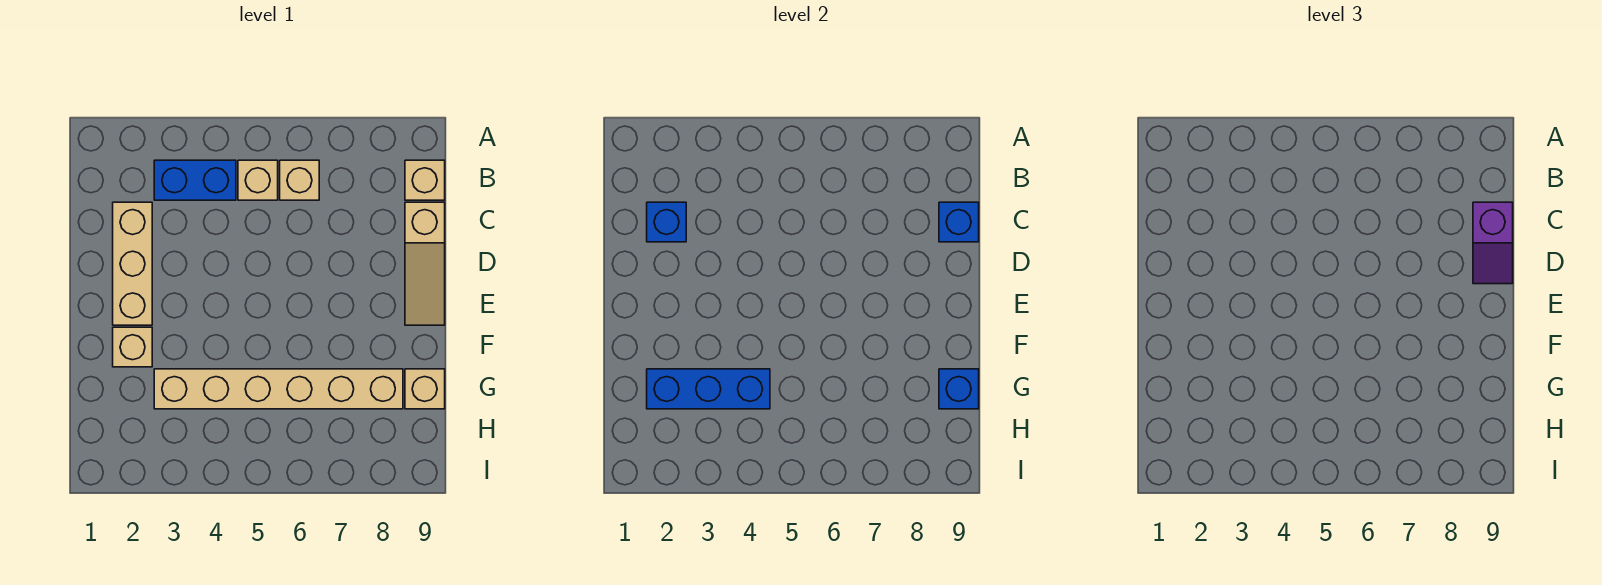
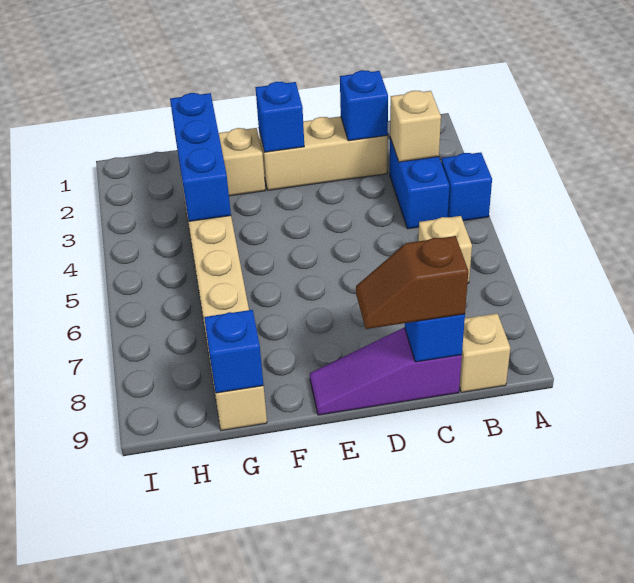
none -> blue 1x1 brick [441,152,492,221]
tan 1x1 brick [238,160,278,200] -> tan 1x1 brick moved to [390,91,441,162]
tan 1x3 slope [405,202,445,325] -> purple 1x3 slope [310,328,462,415]
purple 1x2 slope [1473,202,1513,284] -> brown 1x2 slope [356,236,468,329]
none -> blue 1x1 brick [255,82,304,152]

